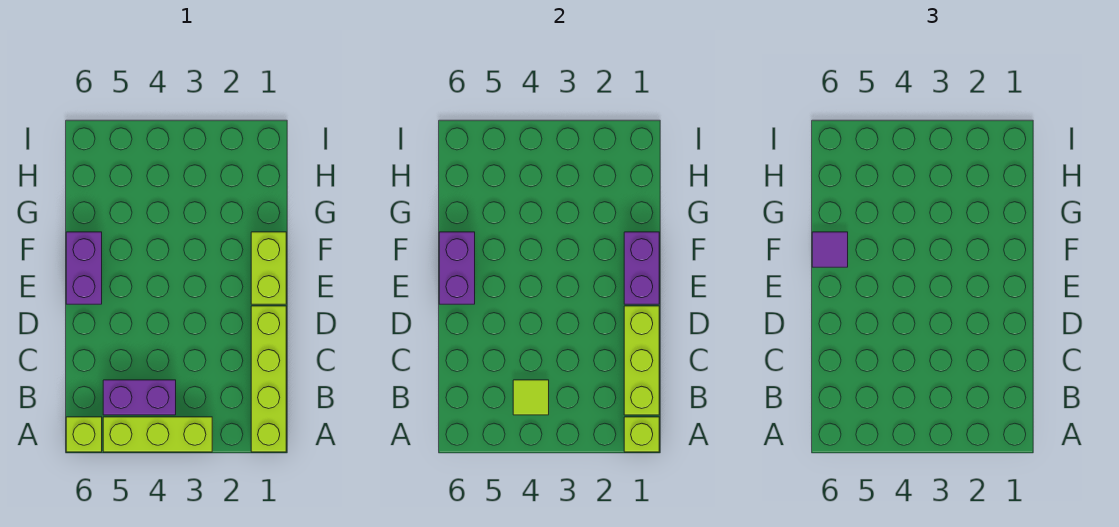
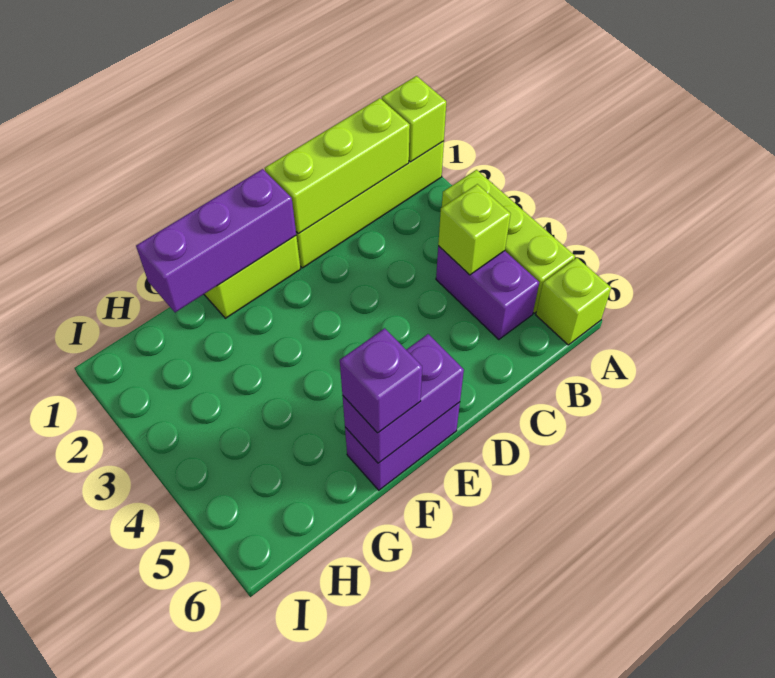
lime 1x1 tile [513,380,549,415] -> lime 1x1 brick [438,184,511,275]
purple 1x2 brick [624,232,659,304] -> purple 1x3 brick [136,169,296,312]
purple 1x1 tile [812,232,848,267] -> purple 1x1 brick [340,328,422,433]

